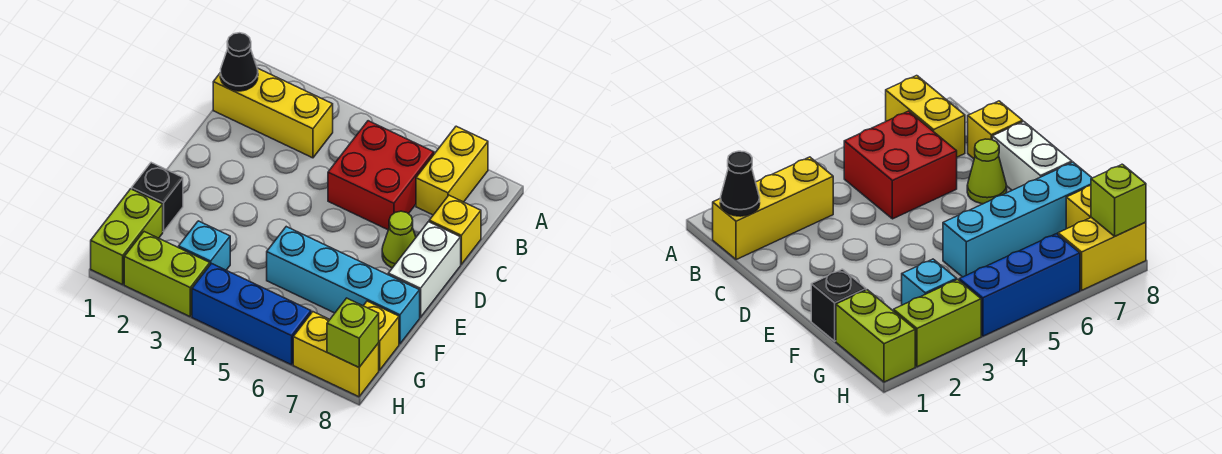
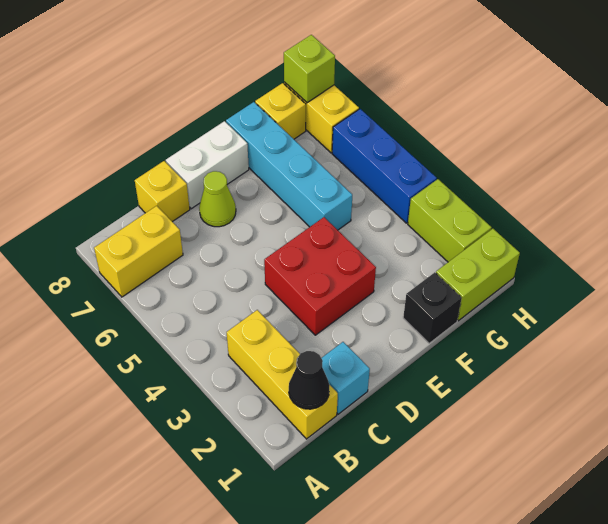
red 2x2 brick [328,121,434,230] -> red 2x2 brick moved to [264,217,376,335]
cyan 1x1 brick [179,221,230,270] -> cyan 1x1 brick moved to [322,342,370,414]

